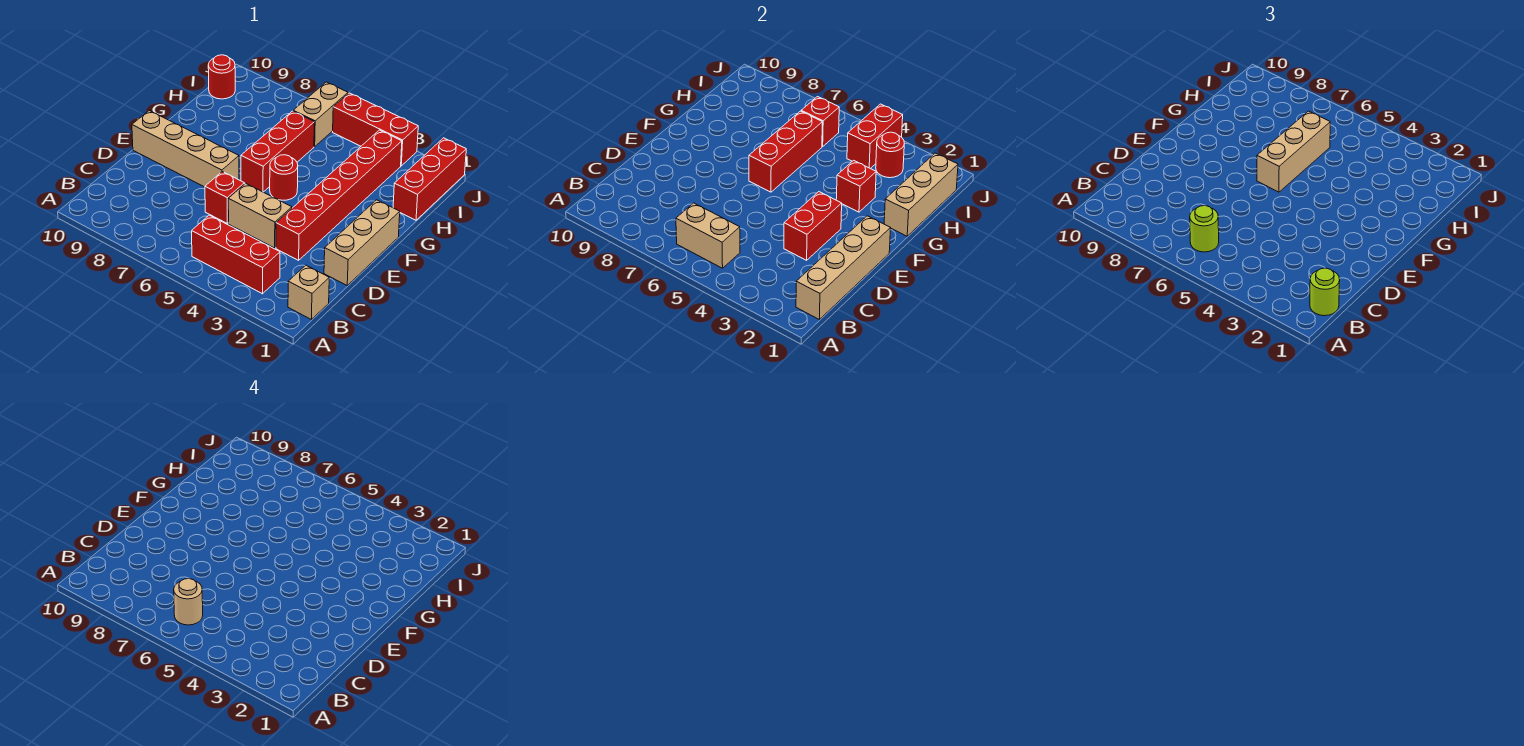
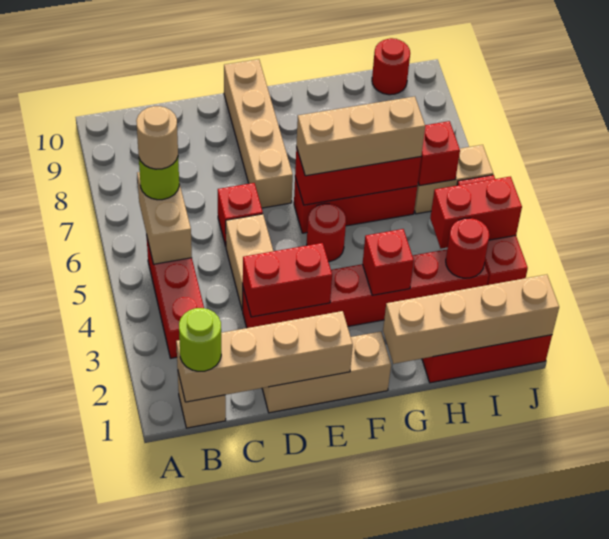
tan 1x3 brick [884,153,958,236] -> tan 1x4 brick [383,275,559,364]

